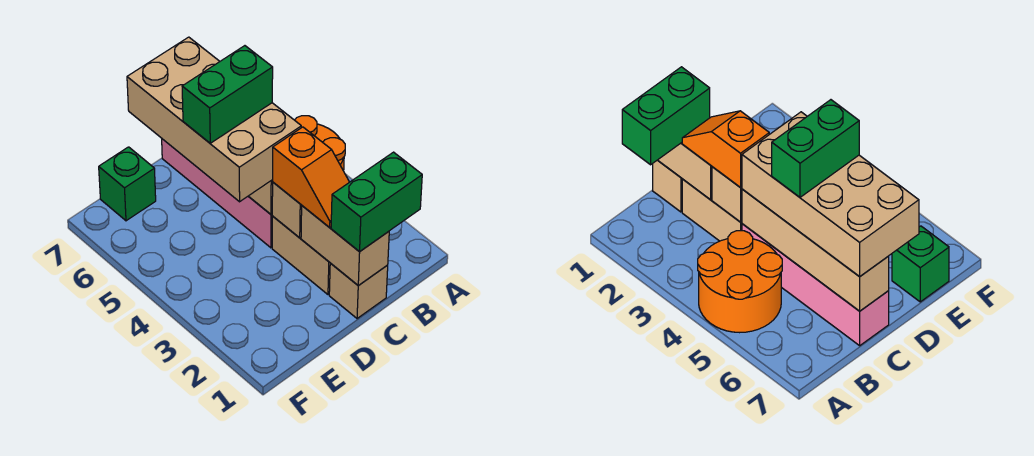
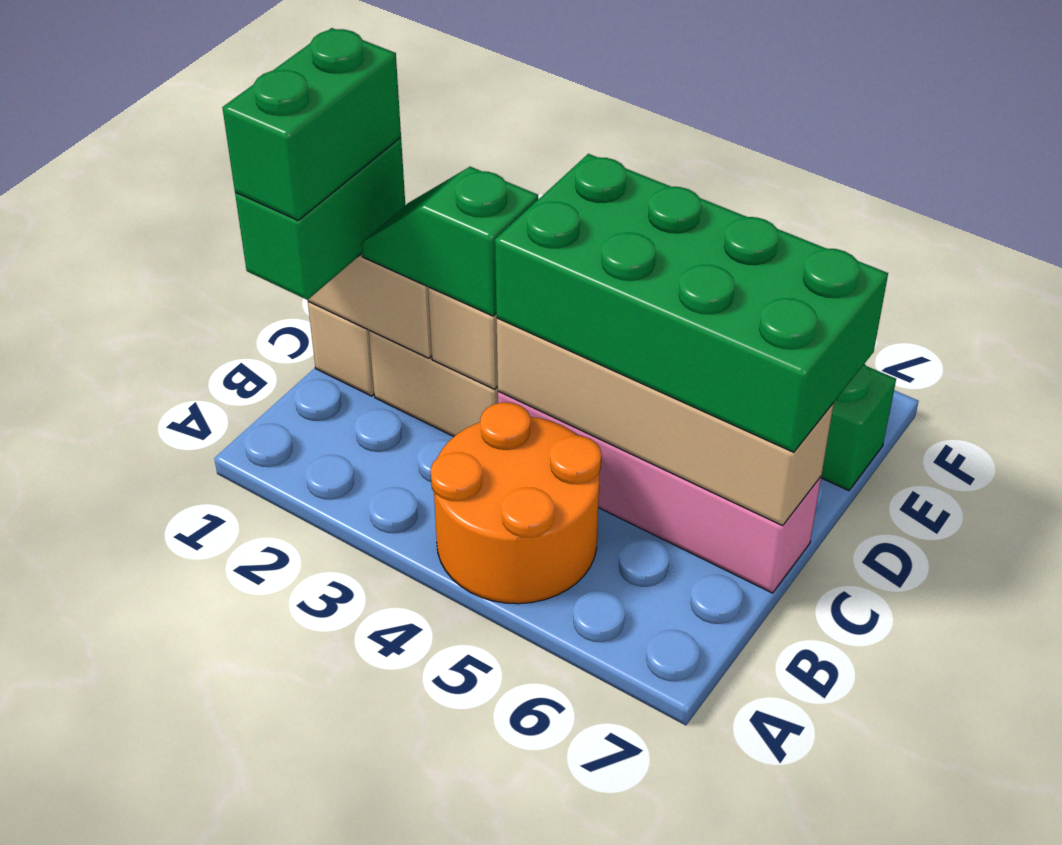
orange 1x2 slope [273,127,349,228] -> green 1x2 slope [361,167,538,316]
tan 2x4 brick [127,37,301,202] -> green 2x4 brick [495,154,888,452]
green 1x2 brick [182,46,273,143] -> green 1x2 brick moved to [222,28,401,220]

